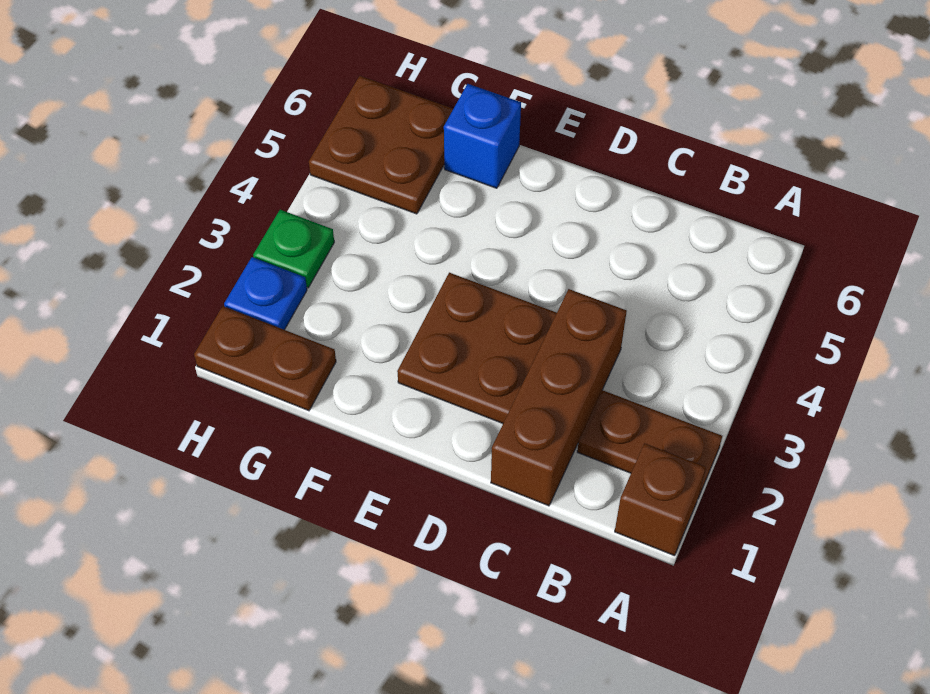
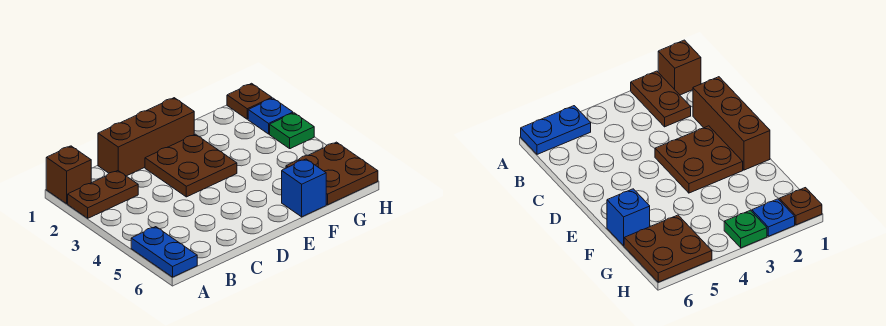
none -> blue 1x2 plate [131,227,197,277]
brown 1x3 brick [491,289,627,506] -> brown 1x3 brick turned to [98,98,194,176]
brown 1x2 plate [194,306,336,411] -> brown 1x1 plate [227,83,272,119]

